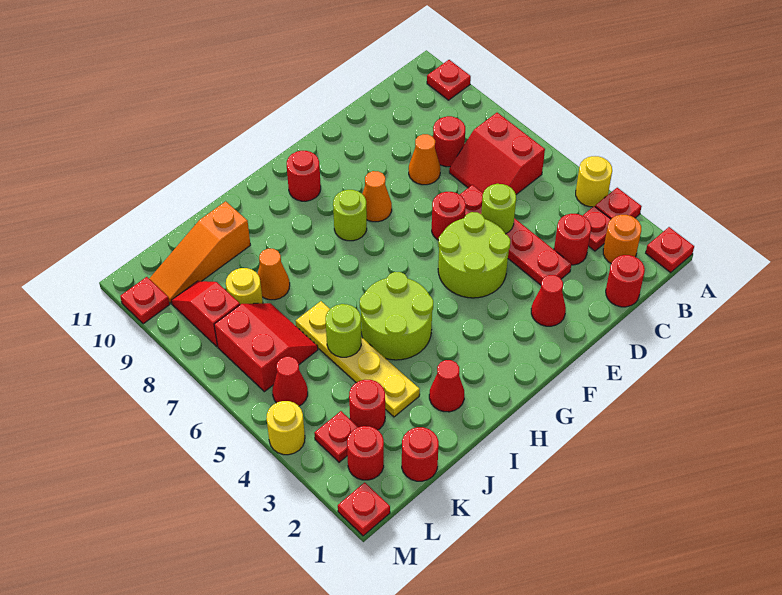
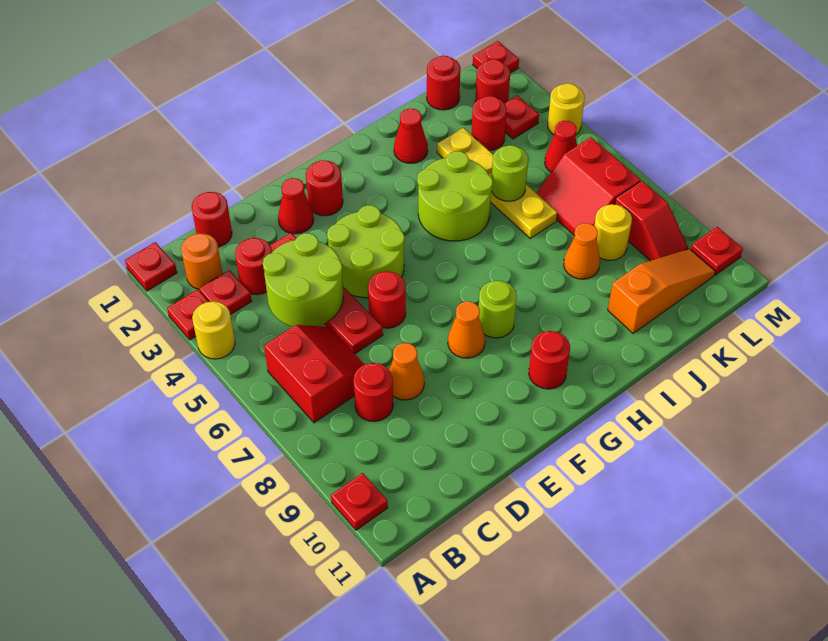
lime 1x1 round brick [481,184,516,234] -> lime 2x2 round brick [263,233,343,327]
none -> red 1x1 round brick [306,160,343,216]

